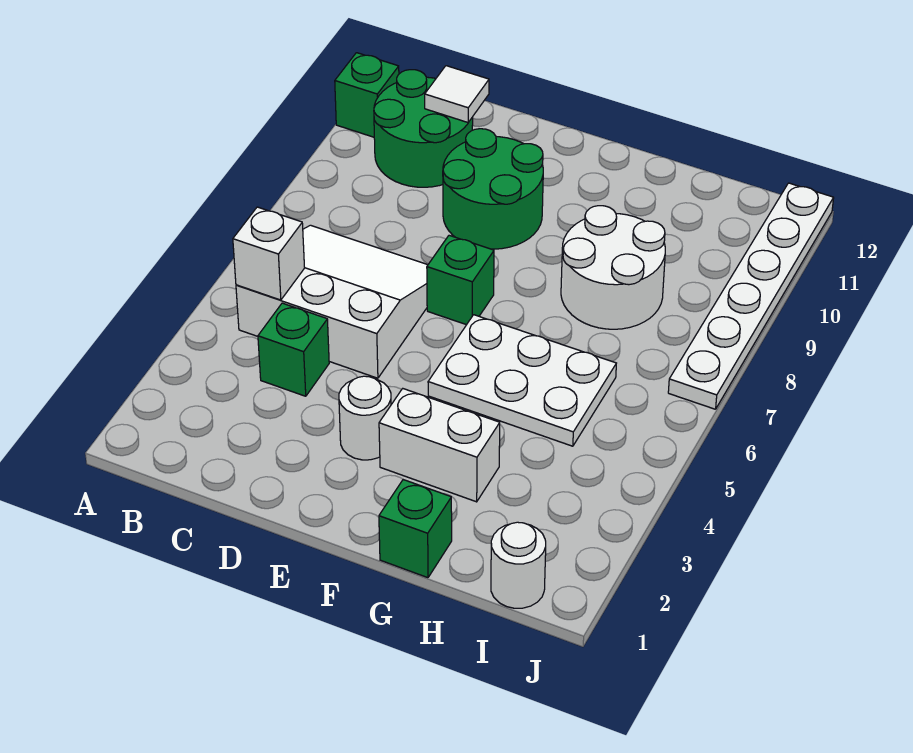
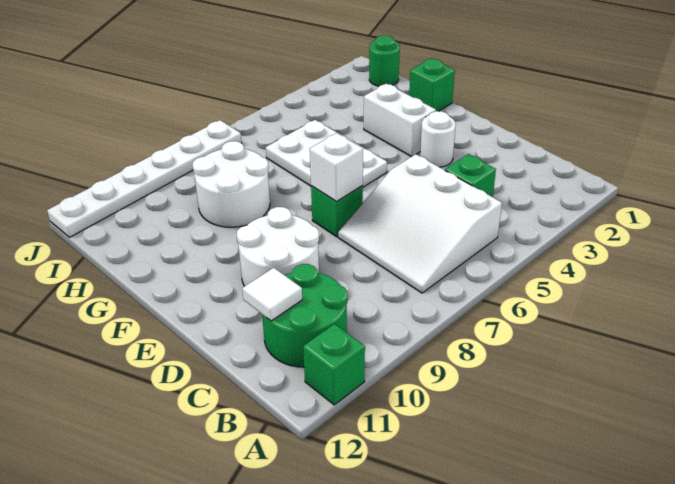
white 1x1 brick [233,207,305,300] -> white 1x1 brick moved to [310,133,363,202]
green 2x2 round brick [443,129,543,249] -> white 2x2 round brick [237,207,319,286]
white 1x1 round brick [491,522,546,608] -> green 1x1 round brick [369,36,400,86]

